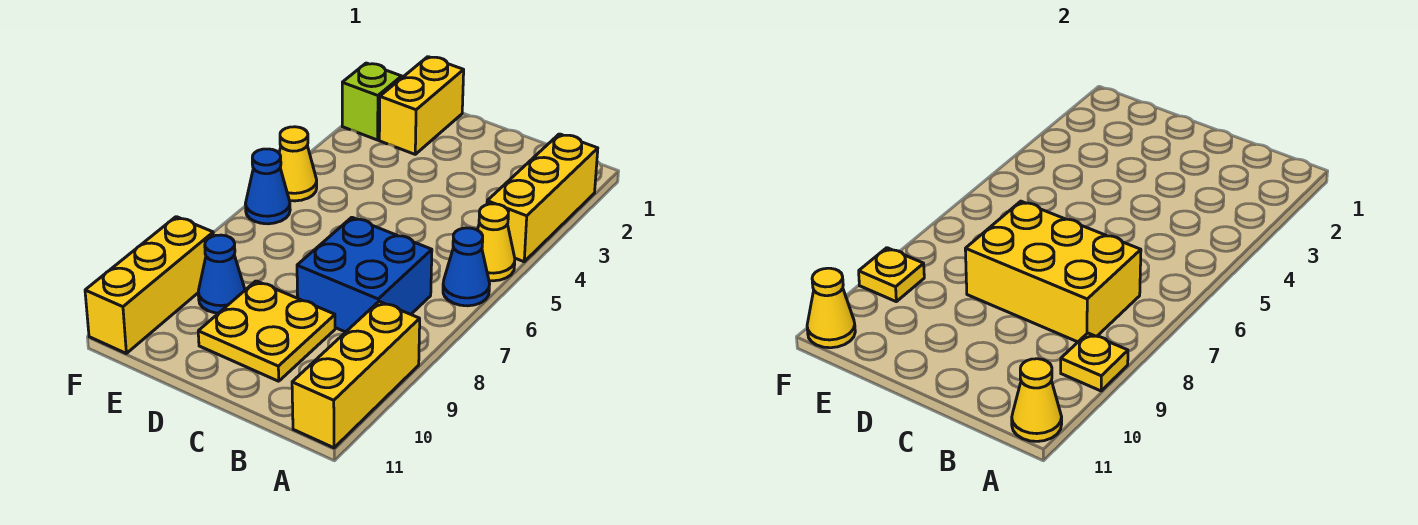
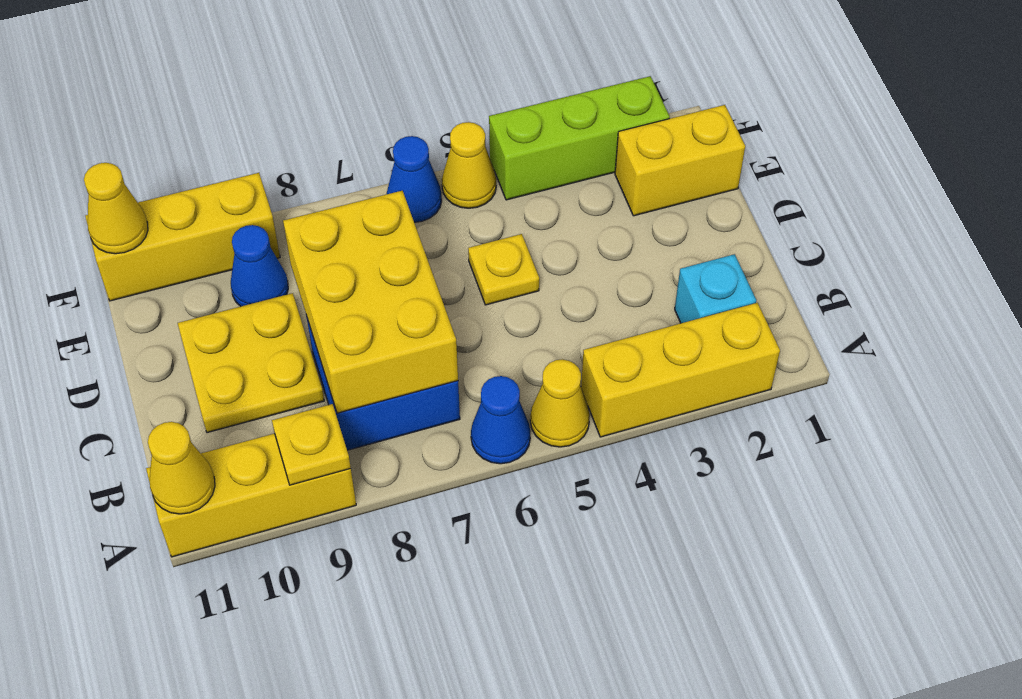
none -> cyan 1x1 brick [675,254,756,323]
lime 1x1 brick [342,63,402,140] -> lime 1x3 brick [489,76,670,200]
yellow 1x1 plate [859,248,924,302] -> yellow 1x1 plate moved to [468,234,539,305]

